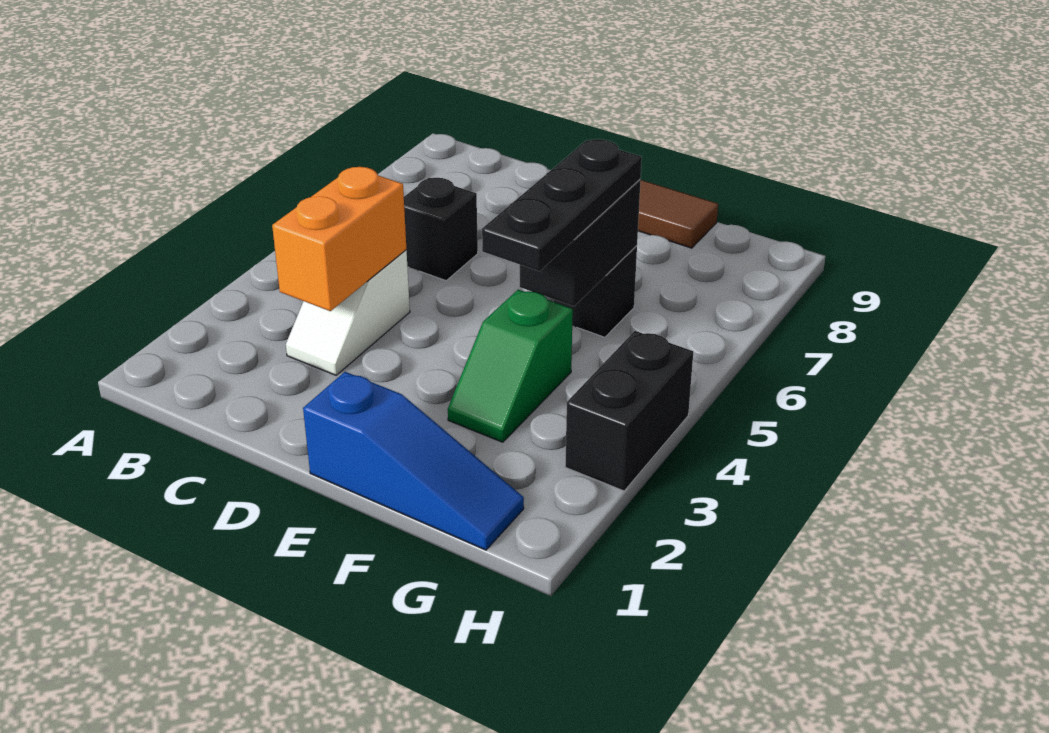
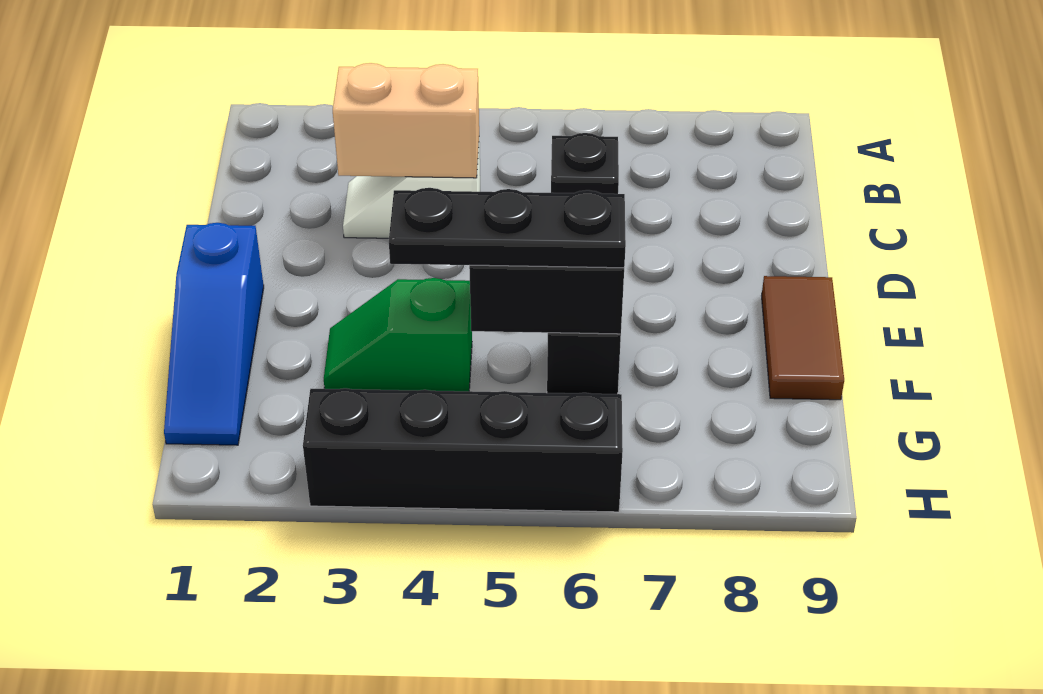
orange 1x2 brick [272,167,406,311] -> tan 1x2 brick [333,63,479,178]
black 1x2 brick [565,331,693,491] -> black 1x4 brick [303,388,623,512]

